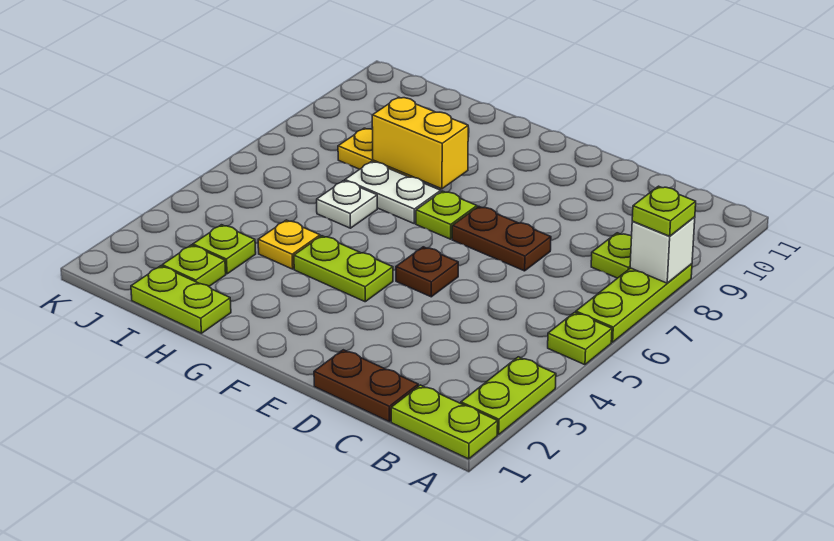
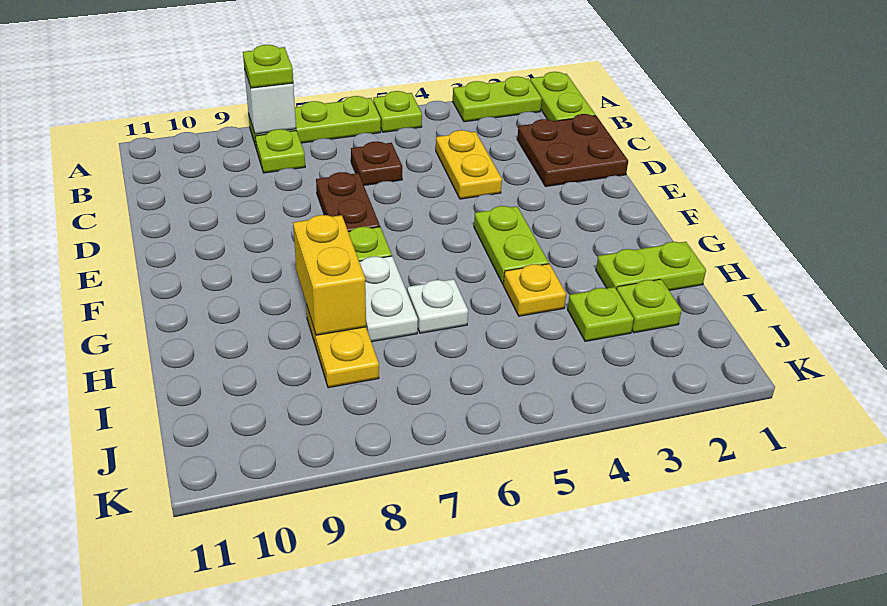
brown 1x2 plate [314,350,418,422] -> brown 2x2 plate [517,114,628,187]
none -> yellow 1x2 plate [436,130,502,199]
brown 1x1 plate [396,247,458,297] -> brown 1x1 plate moved to [351,141,402,185]
lime 1x2 plate [131,266,231,333] -> lime 1x2 plate turned to [596,242,706,290]

